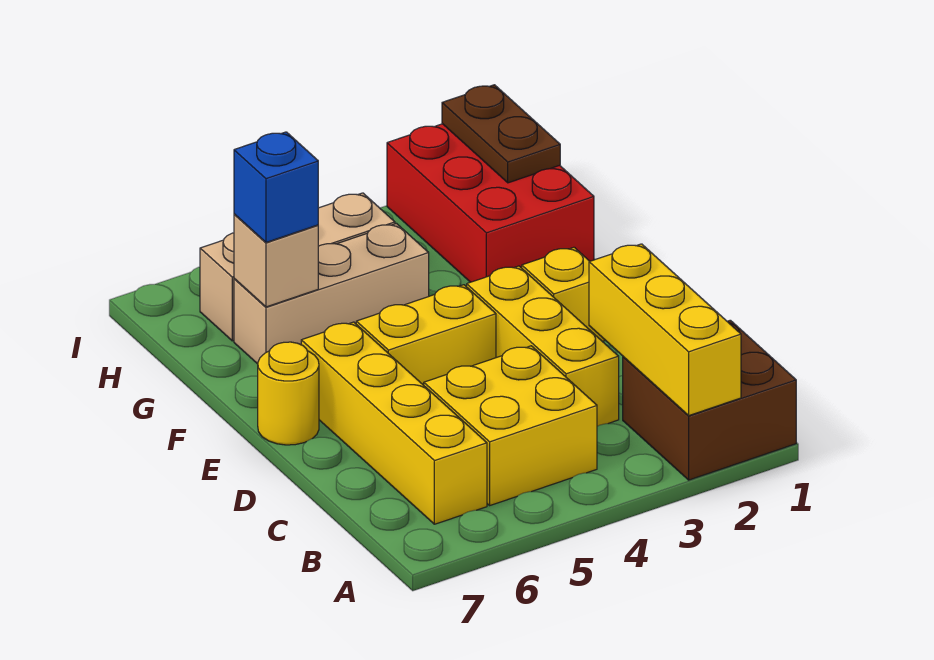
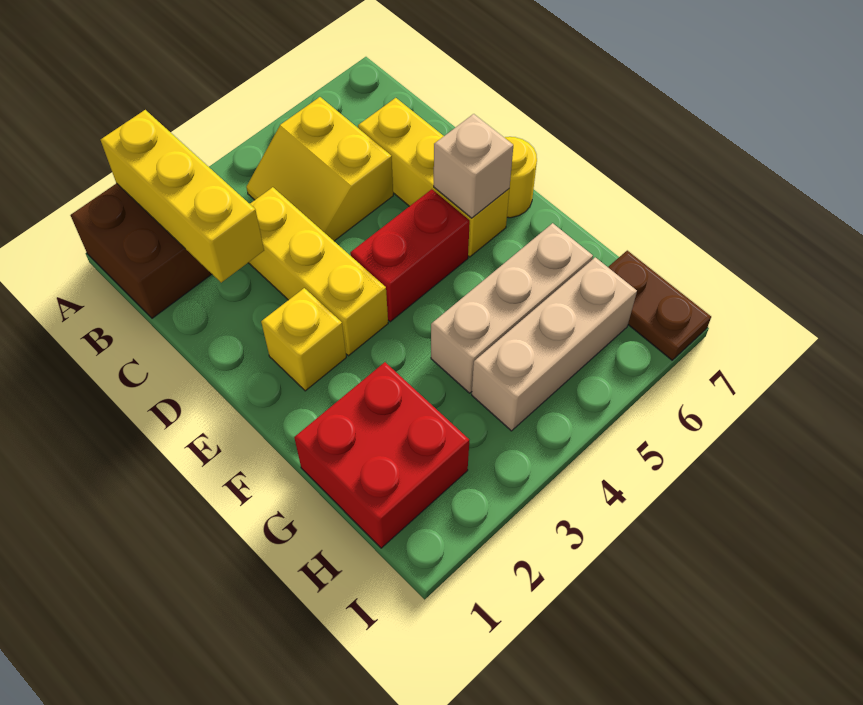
yellow 2x2 brick [424,346,597,505] -> yellow 2x2 slope [246,97,393,241]
yellow 1x4 brick [301,322,487,524] -> yellow 1x3 brick [358,98,509,257]
yellow 1x2 brick [356,285,496,385] -> red 1x2 brick [350,189,470,322]
red 2x3 brick [387,124,594,282] -> red 2x2 brick [294,362,469,548]
tan 1x1 brick [234,214,318,307] -> tan 1x1 brick moved to [434,114,513,218]
blue 1x1 brick [234,132,318,242] -> none
brown 1x2 plate [442,85,560,183] -> brown 1x2 plate moved to [608,251,711,360]

